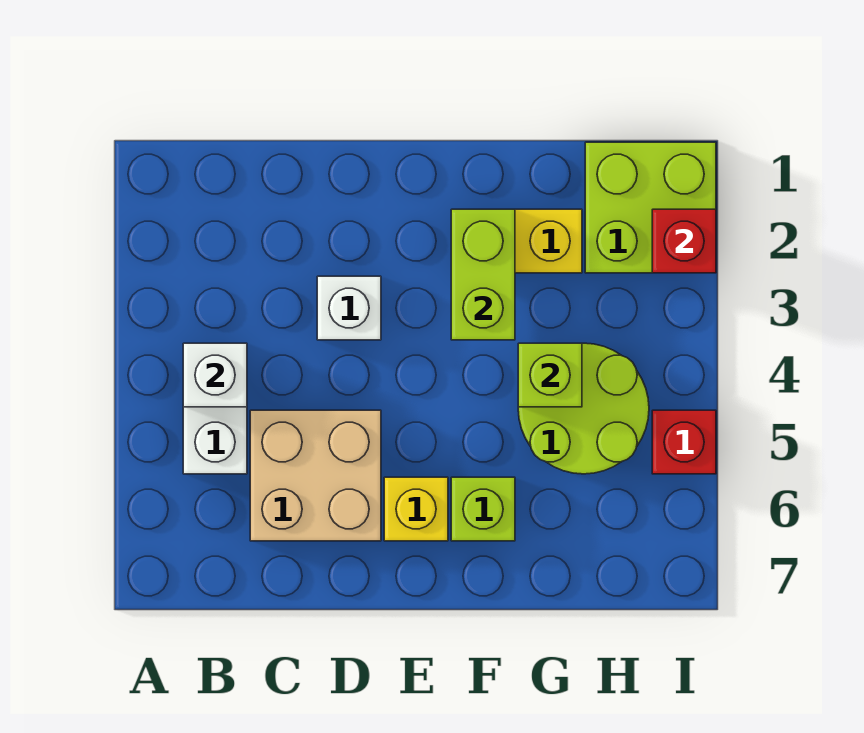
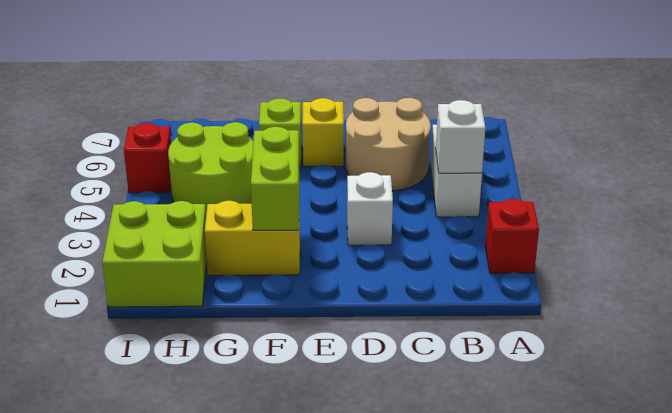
tan 2x2 brick [250,410,381,541] -> tan 2x2 round brick [346,98,431,191]
lime 1x1 brick [518,343,582,407] -> none
red 1x1 brick [652,209,716,273] -> red 1x1 brick moved to [485,199,539,273]

